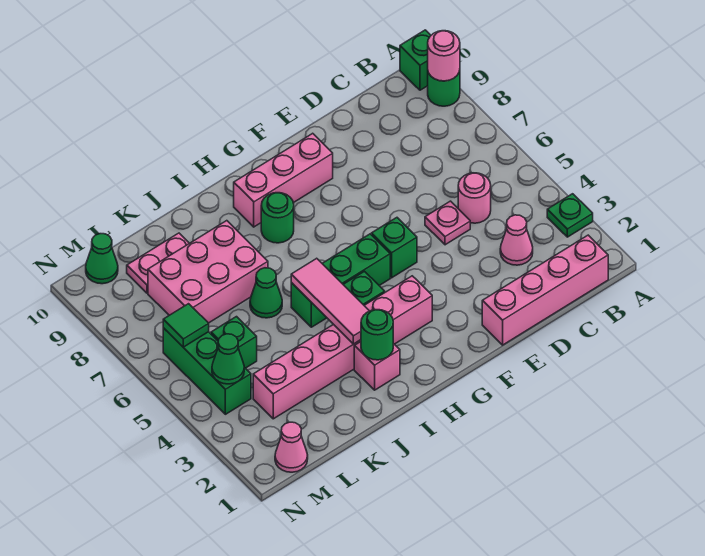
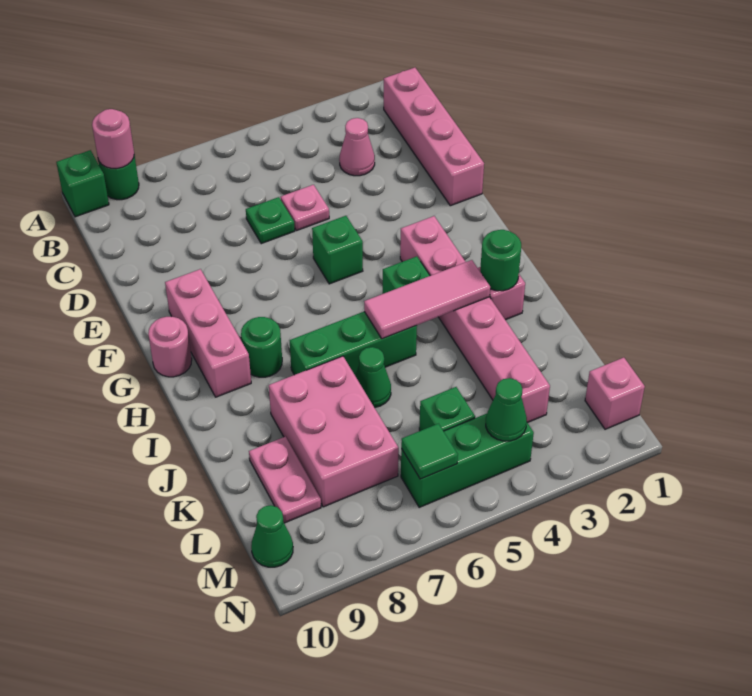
green 1x1 plate [547,194,593,237] -> green 1x1 plate moved to [246,197,295,244]
pink 1x1 round brick [458,173,491,223] -> pink 1x1 round brick moved to [148,317,192,377]
green 1x3 brick [291,234,390,327] -> green 1x3 brick turned to [290,312,417,375]
pink 1x1 cone [275,422,308,472] -> pink 1x1 brick [585,358,645,429]

